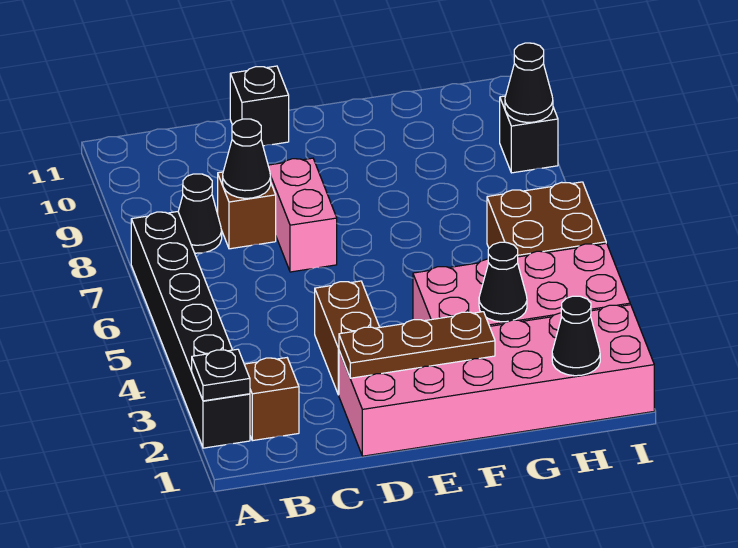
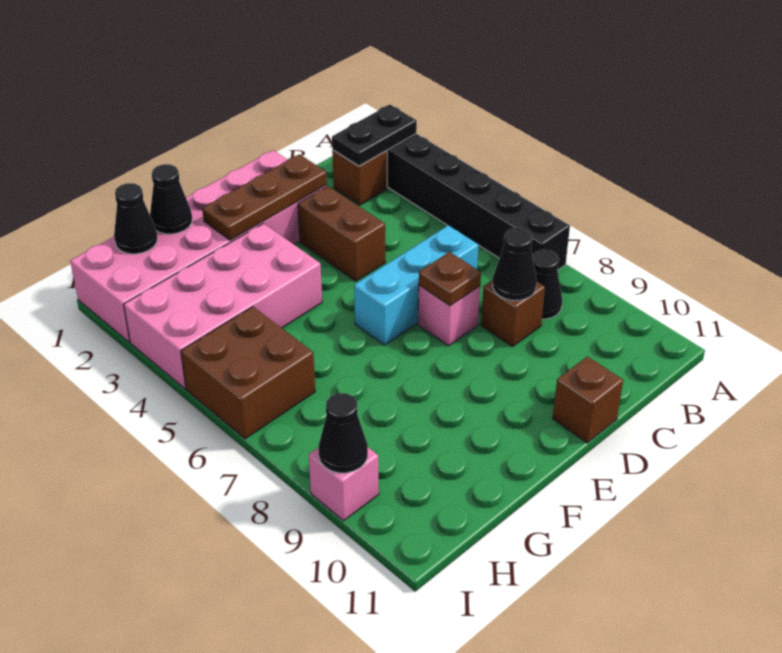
black 1x1 plate [192,349,250,401] -> black 1x2 plate [332,104,417,166]
none -> cyan 1x3 brick [354,225,478,345]
pink 1x2 brick [268,158,337,272] -> pink 1x1 brick [418,285,480,346]
none -> brown 1x1 plate [419,252,481,306]
black 1x1 brick [230,66,289,146] -> brown 1x1 brick [553,357,623,443]
black 1x1 cone [479,242,527,322] -> black 1x1 cone moved to [150,164,192,234]
black 1x1 brick [500,96,558,173] -> pink 1x1 brick [309,447,379,521]

